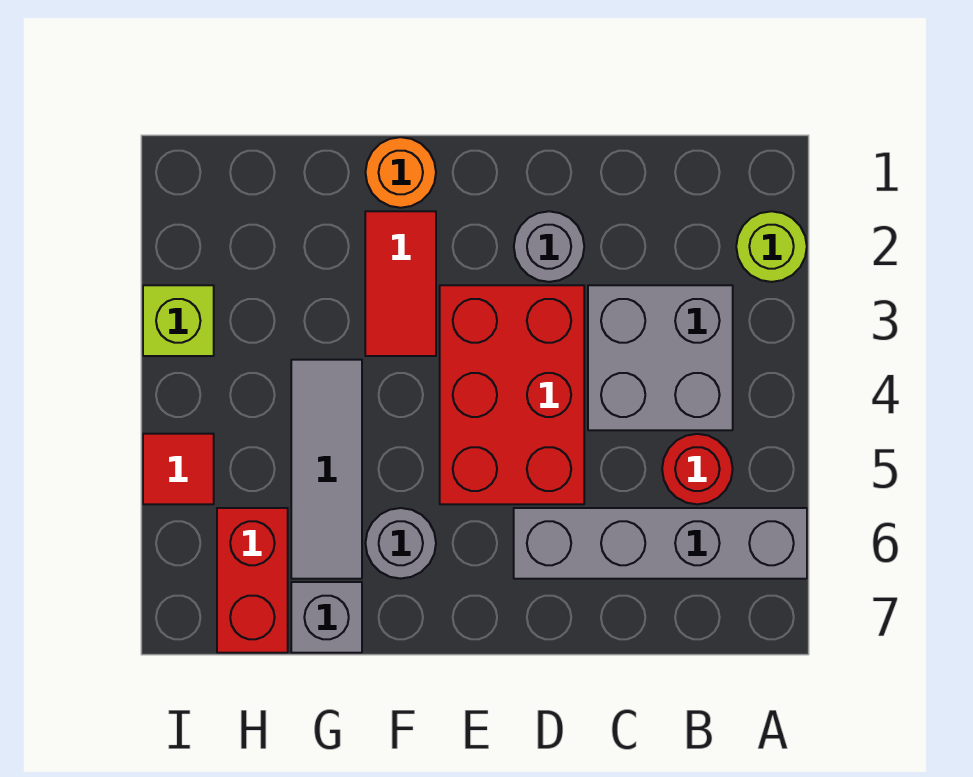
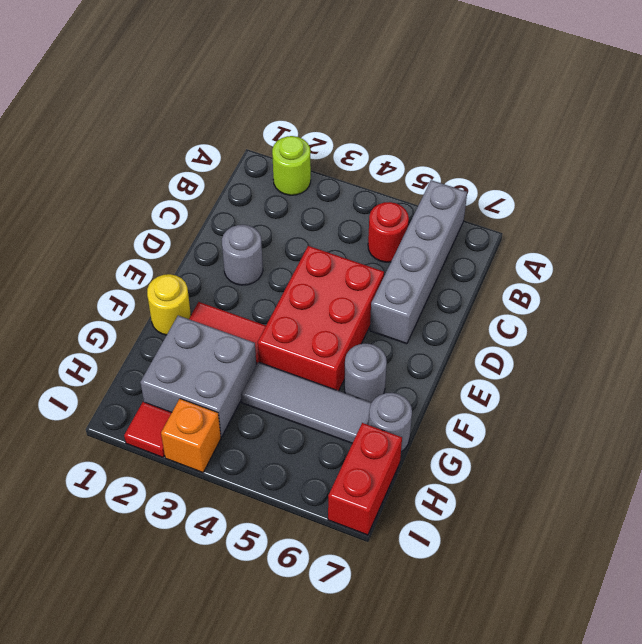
grey 2x2 brick [588,285,733,430] -> grey 2x2 brick moved to [140,316,256,437]
red 2x3 brick [440,285,584,504] -> red 2x3 brick turned to [258,246,384,391]
orange 1x1 round brick [365,137,436,208] -> yellow 1x1 round brick [147,274,191,335]
grey 1x1 brick [291,582,362,653] -> grey 1x1 round brick [369,393,412,452]
red 1x2 brick [217,508,288,653] -> red 1x2 brick turned to [328,423,402,535]
lime 1x1 brick [143,285,214,356] -> orange 1x1 brick [161,399,221,473]
red 1x1 tile [143,434,214,504] -> red 1x1 tile moved to [124,402,172,457]

